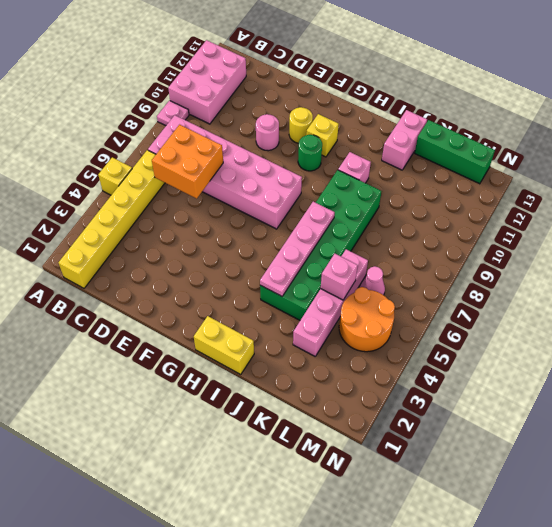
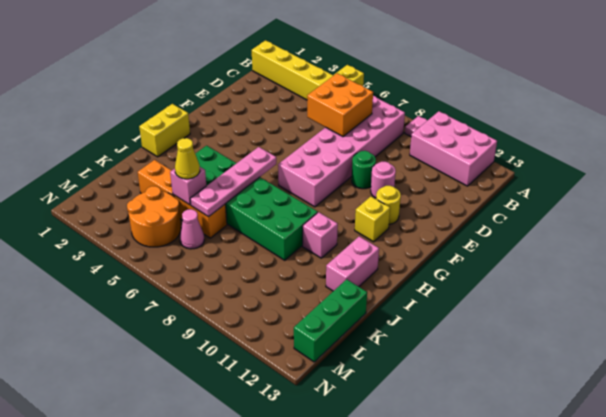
green 1x1 round brick [298,135,322,171] -> green 1x1 round brick moved to [352,151,376,189]
pink 1x4 plate [260,202,335,296] -> pink 1x4 plate turned to [190,147,276,217]
pink 1x2 brick [382,110,427,170] -> pink 1x2 brick turned to [326,236,379,291]
pink 1x4 brick [293,249,368,356] -> orange 1x4 brick [138,160,227,238]
none -> yellow 1x1 cone [175,138,200,179]

